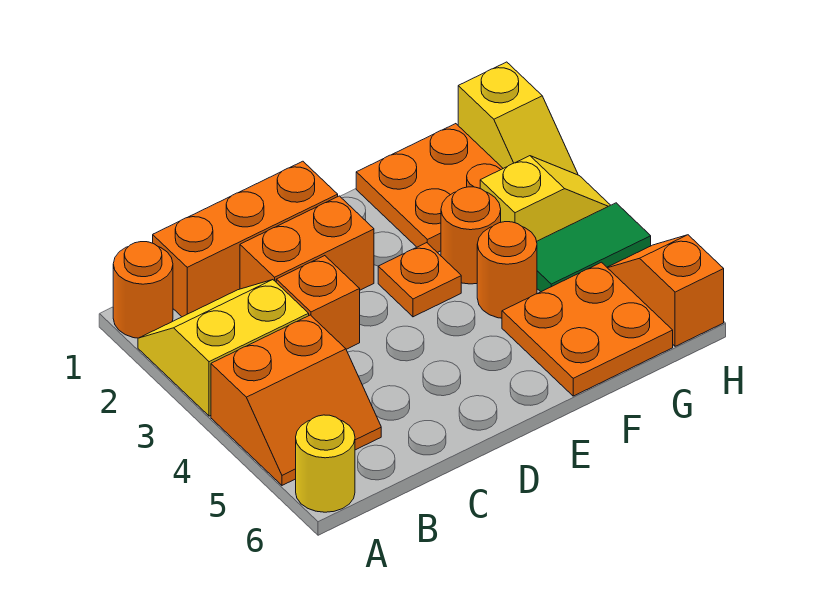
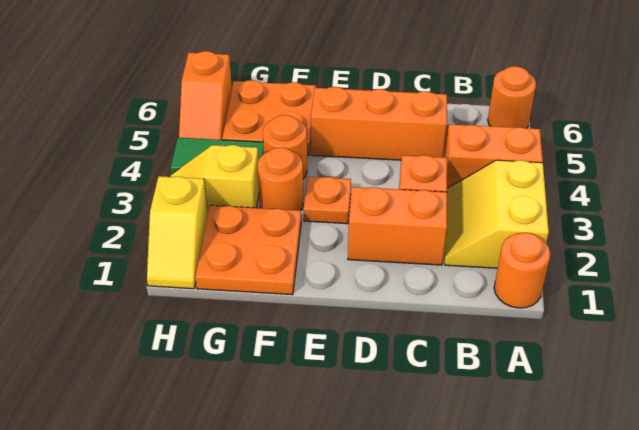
yellow 2x2 slope [138,280,309,416] -> yellow 2x2 slope turned to [445,160,549,268]
yellow 1x1 round brick [296,415,355,512] -> orange 1x1 round brick [488,66,536,128]
orange 1x3 brick [153,161,338,317] -> orange 1x3 brick moved to [311,87,447,160]
yellow 1x2 slope [458,62,578,175] -> yellow 1x2 slope turned to [147,176,208,289]

